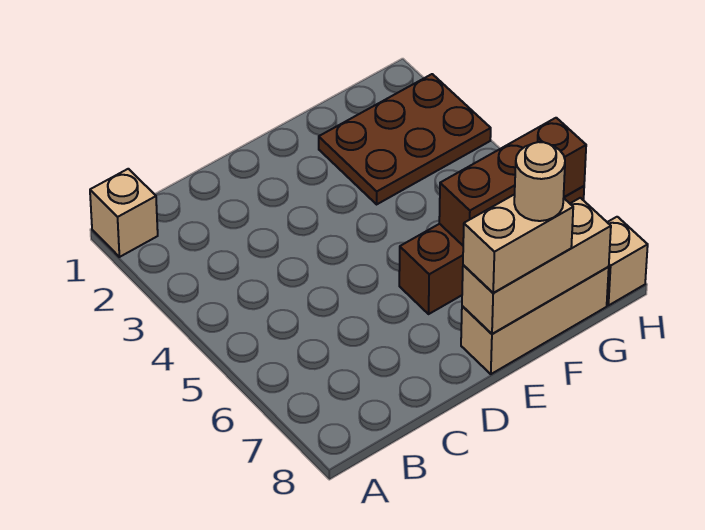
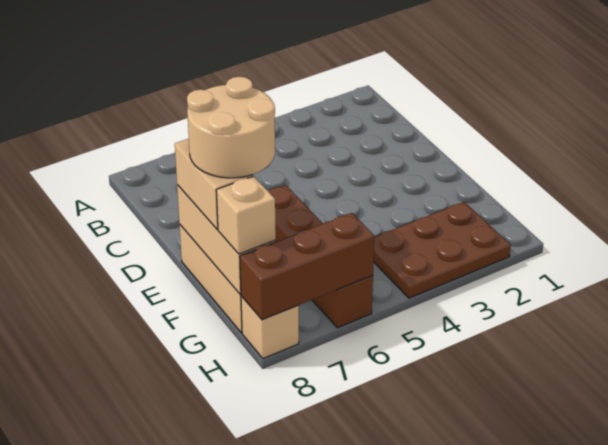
tan 1x1 brick [90,169,158,257] -> tan 1x1 brick moved to [216,176,276,254]
brown 2x3 plate [319,74,491,204] -> brown 2x3 plate turned to [374,202,511,298]
brown 1x3 brick [439,118,586,245] -> brown 1x3 brick turned to [240,213,374,320]
tan 1x1 round brick [514,142,565,221] -> tan 2x2 round brick [187,77,275,178]

